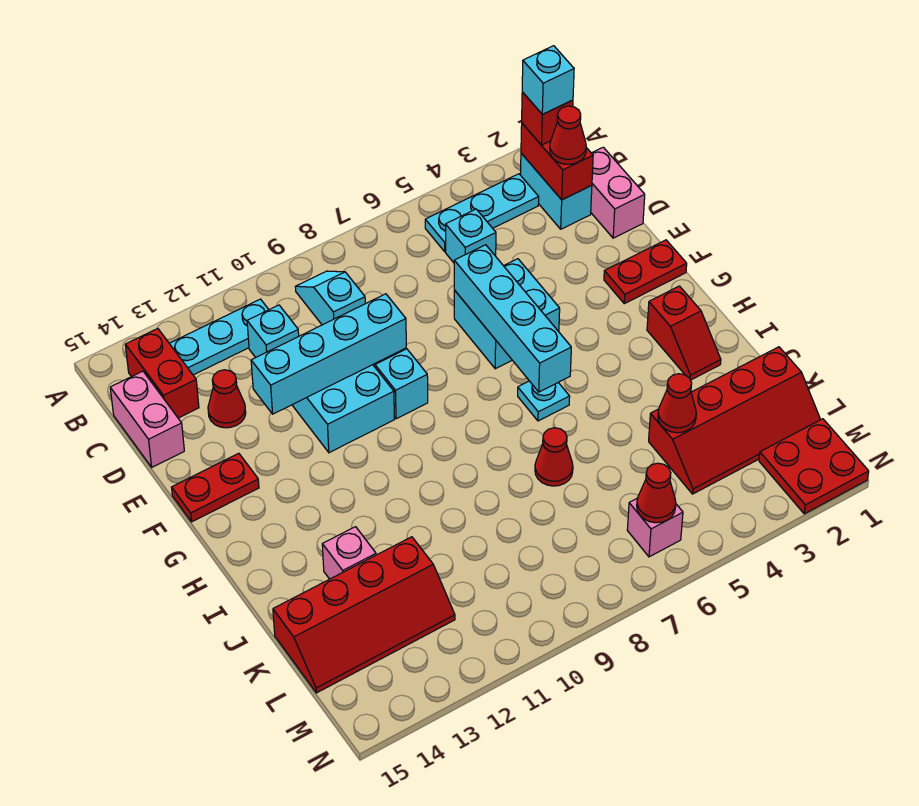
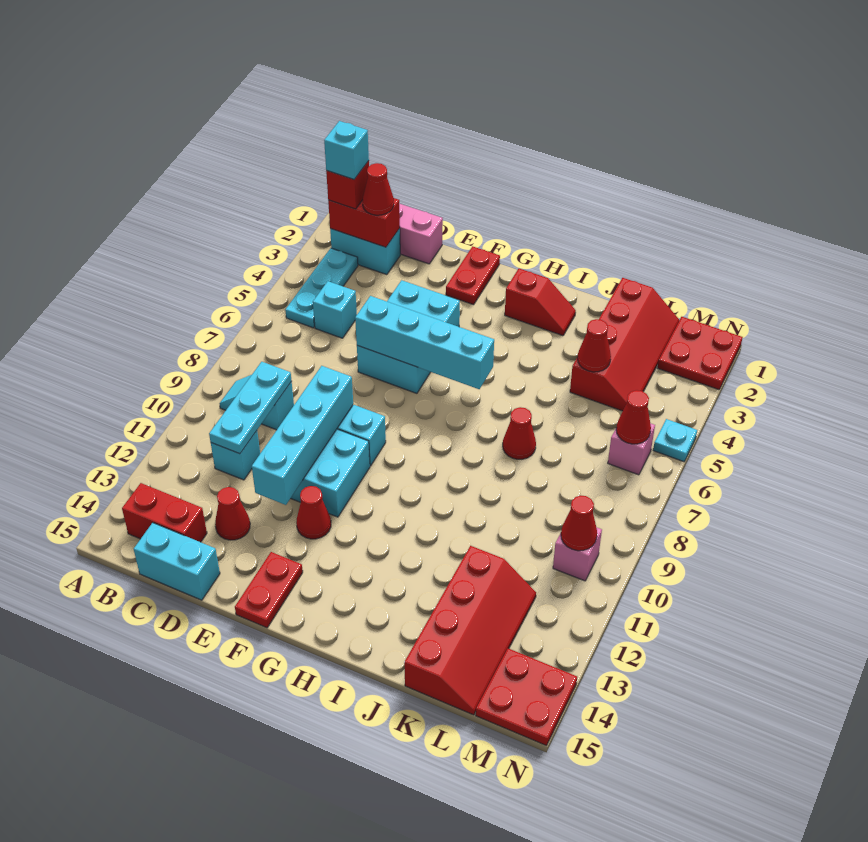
cyan 1x3 plate [169,299,269,375] -> cyan 1x3 plate moved to [209,362,292,454]
pink 1x2 brick [110,371,184,467] -> cyan 1x2 brick [134,523,220,600]
cyan 2x2 brick [454,259,560,369] -> cyan 2x3 brick [357,280,460,393]
none -> red 1x1 cone [296,486,331,539]
cyan 1x1 plate [518,381,570,421] -> cyan 1x1 plate moved to [653,419,697,462]
pink 1x1 brick [322,527,376,579] -> pink 1x1 brick moved to [553,527,602,581]
none -> red 1x1 cone [561,495,597,551]
none -> red 2x2 plate [476,648,577,746]

